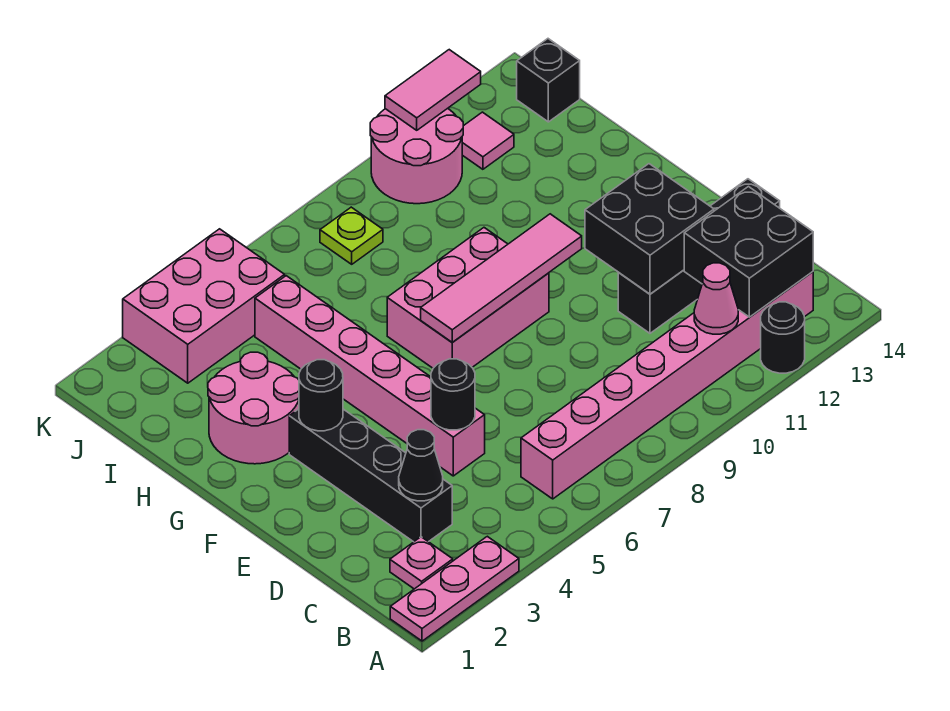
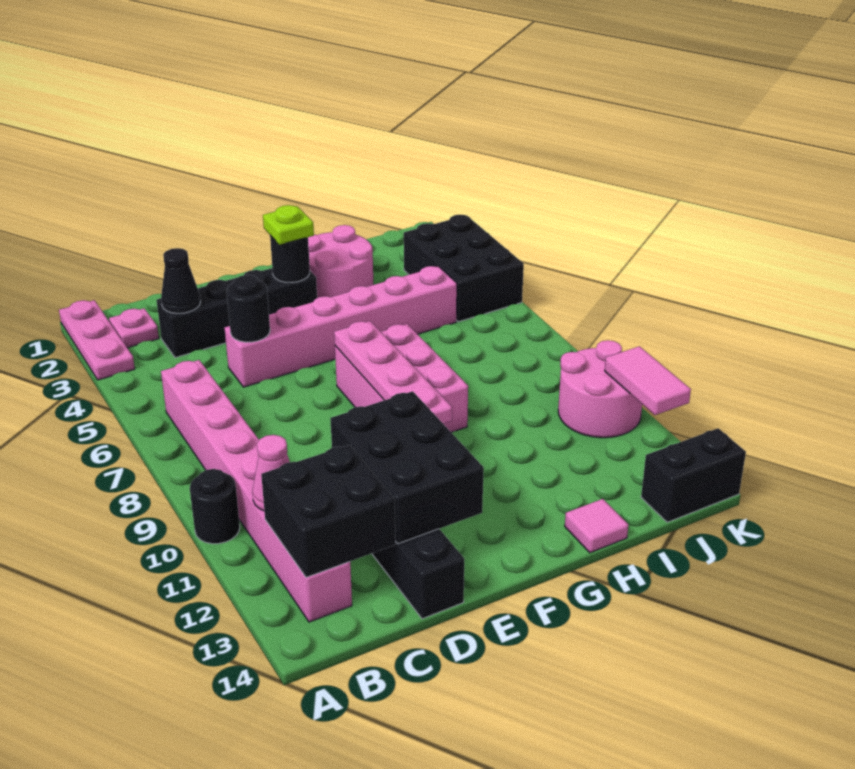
black 1x1 round brick [761,302,805,373] -> black 1x1 round brick moved to [190,469,240,544]
black 2x2 brick [585,164,714,294] -> black 2x3 brick [330,391,484,544]
pink 1x4 tile [421,214,582,342] -> pink 1x4 plate [334,321,452,424]
pink 2x3 brick [123,229,285,383] -> black 2x3 brick [404,215,524,322]
lime 1x1 plate [320,207,383,264] -> lime 1x1 plate moved to [263,205,314,245]
pink 1x1 tile [462,112,514,169] -> pink 1x1 tile moved to [565,499,628,553]
black 1x1 brick [517,39,580,122] -> black 1x2 brick [641,428,746,522]

